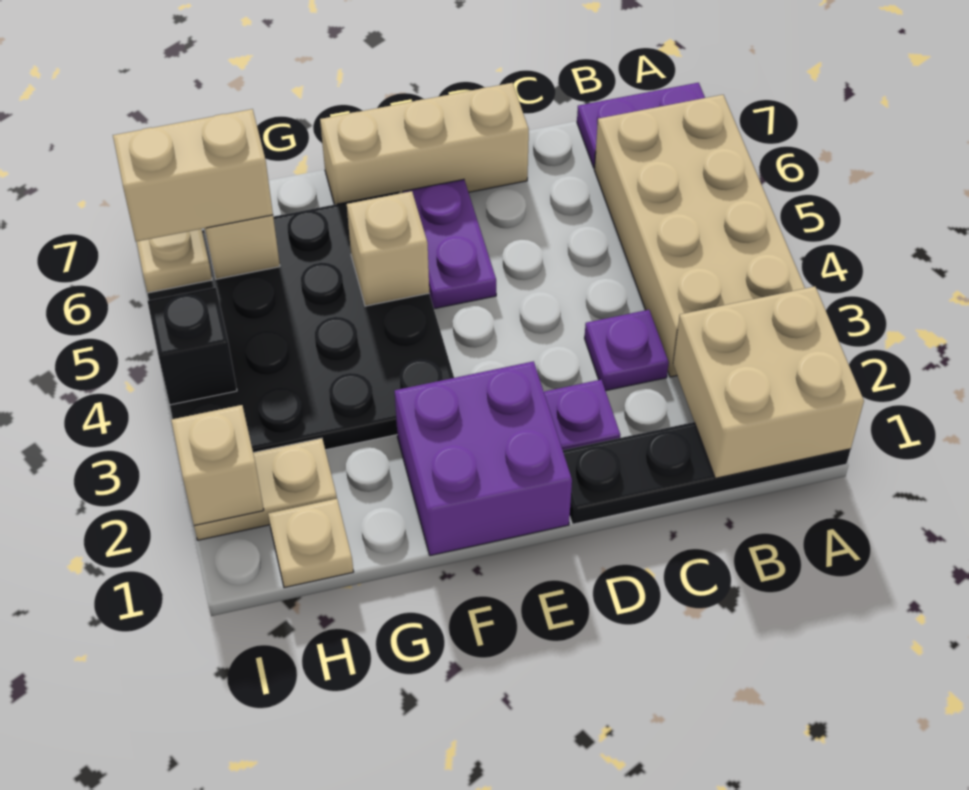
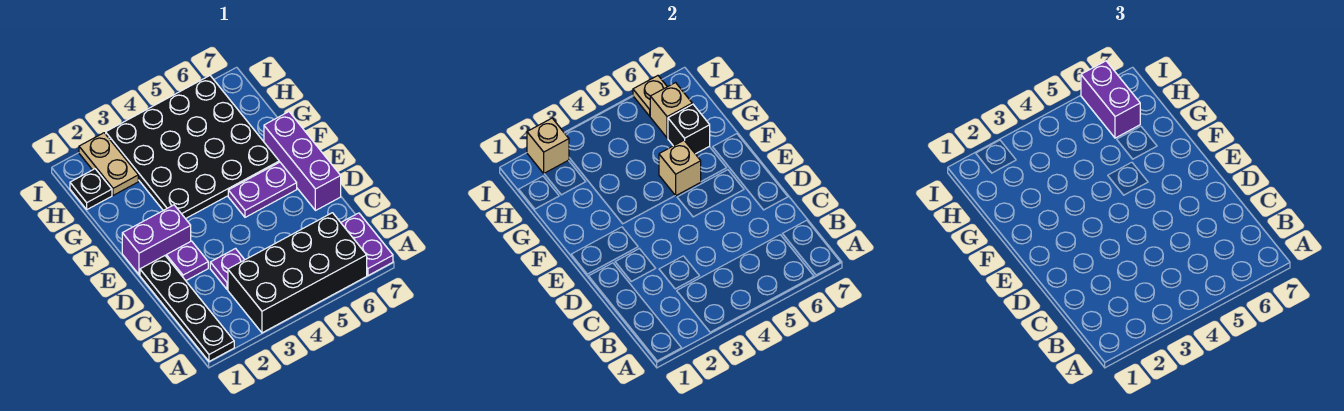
tan 2x2 brick [673,287,864,478] -> none
tan 2x4 brick [594,95,805,377] -> black 2x4 brick [228,213,367,333]
tan 1x3 brick [320,83,529,205] -> purple 1x3 brick [264,112,341,211]
purple 2x2 brick [395,361,572,556] -> purple 1x2 brick [122,205,191,275]
tan 1x1 plate [268,499,354,588] -> black 1x1 plate [70,169,112,209]
tan 1x2 brick [113,109,273,242] -> purple 1x2 brick [1081,61,1140,138]
black 1x1 brick [148,287,237,405] -> black 1x1 brick moved to [668,104,710,154]

